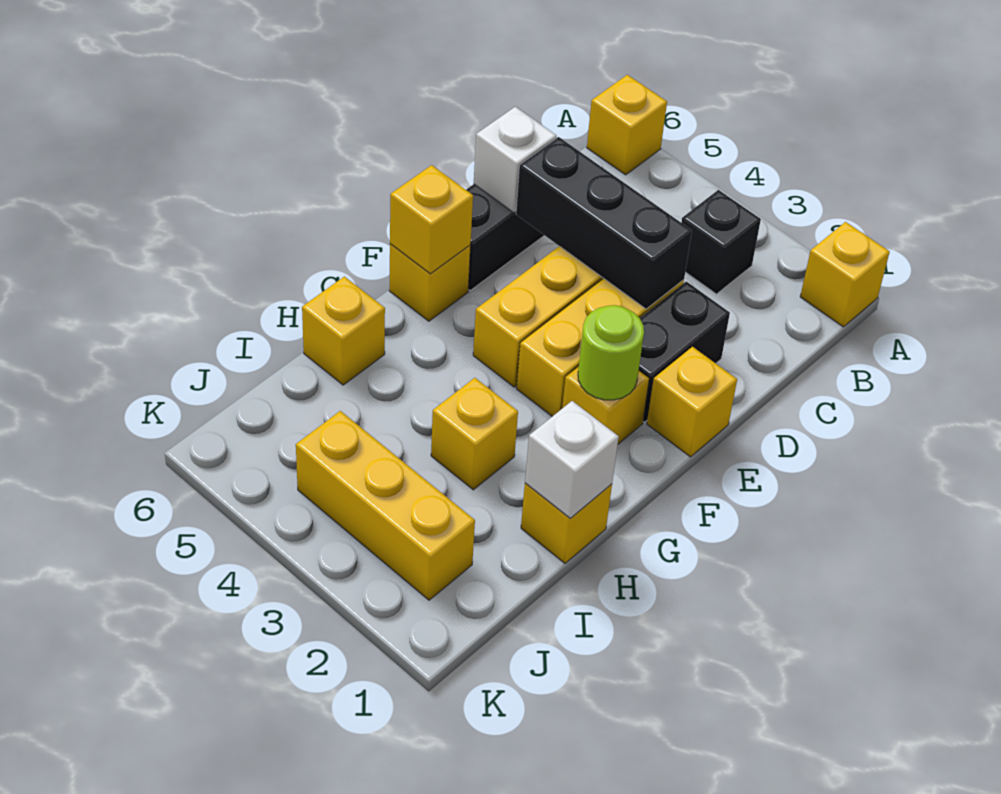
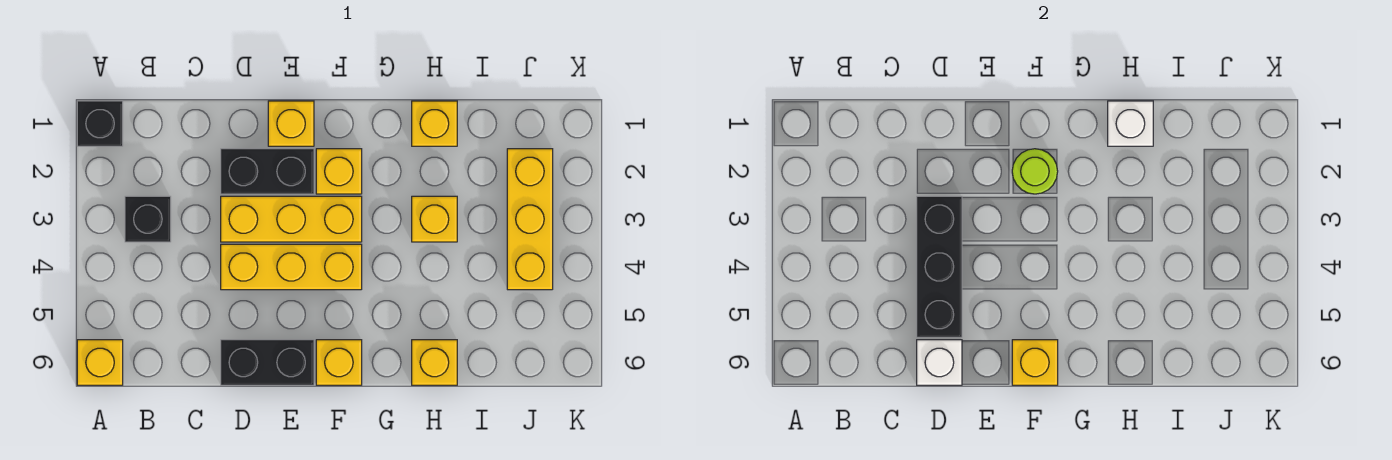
yellow 1x1 brick [800,222,890,327] -> black 1x1 brick [77,101,123,146]

